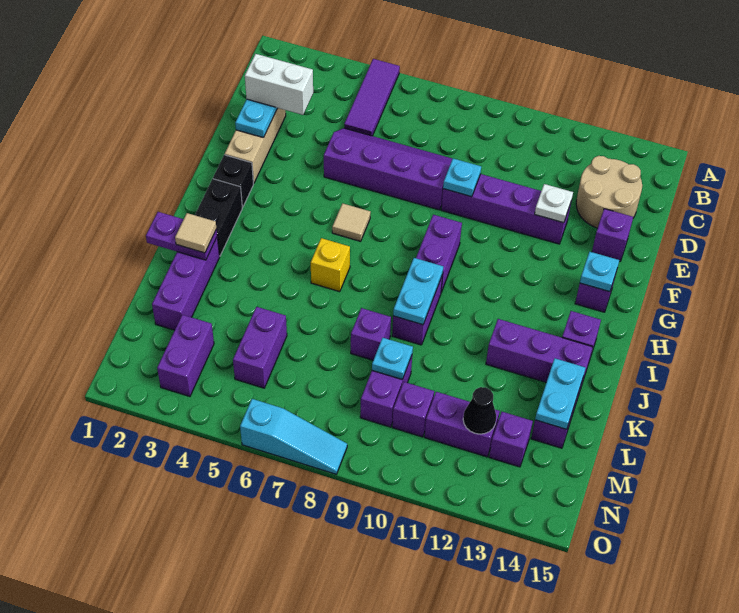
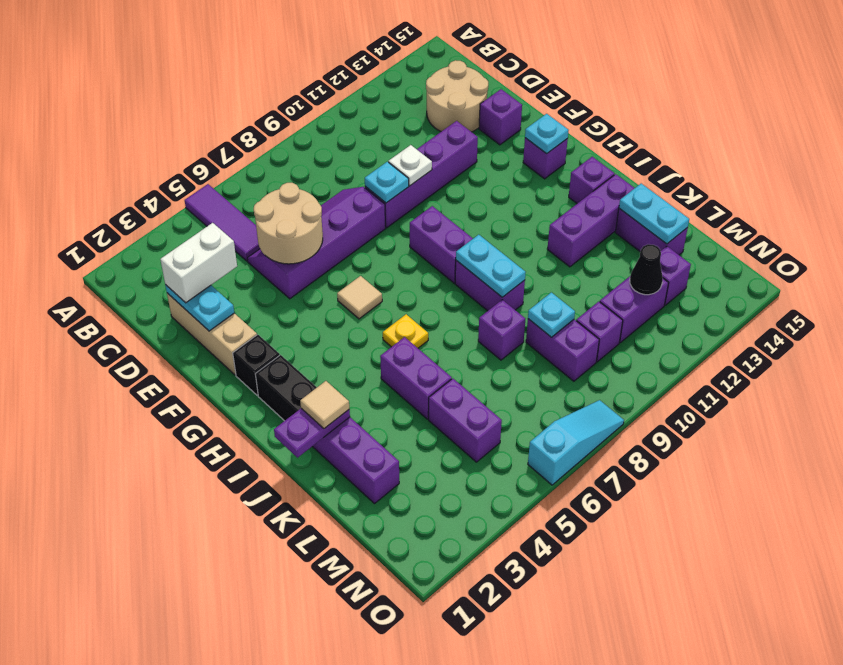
none -> tan 2x2 round brick [254,183,323,264]
white 1x1 plate [535,184,573,223] -> white 1x1 plate moved to [388,145,432,186]
yellow 1x1 brick [311,238,350,292] -> yellow 1x1 plate [383,314,428,348]
purple 1x2 brick [157,315,214,396] -> purple 1x2 brick moved to [380,337,452,419]

